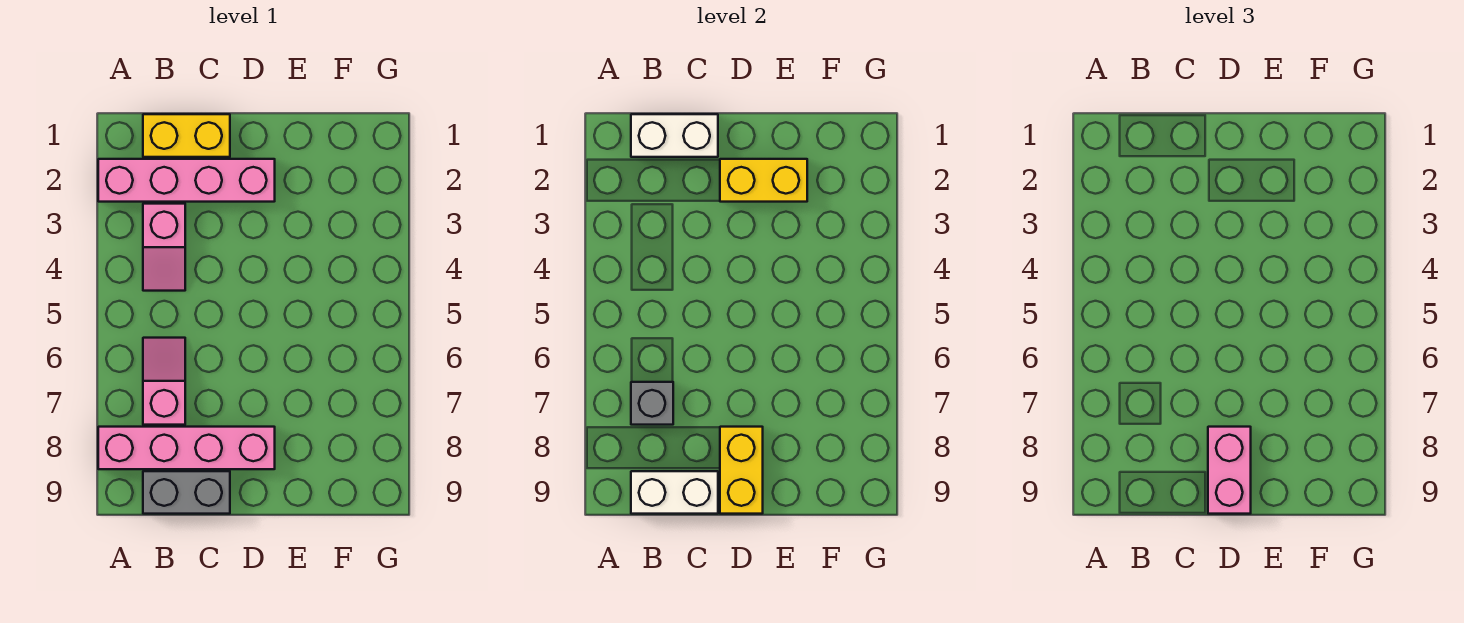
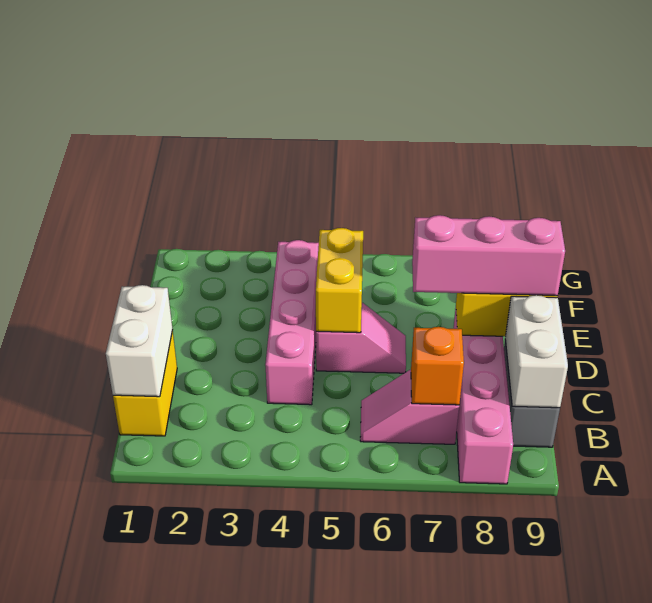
pink 1x4 brick [98,159,275,202] -> pink 1x4 brick moved to [265,240,319,405]
pink 1x2 slope [143,204,185,291] -> pink 1x2 slope moved to [316,303,406,373]
grey 1x1 brick [631,382,673,425] -> orange 1x1 brick [411,327,464,405]
yellow 1x2 brick [720,159,807,202] -> yellow 1x2 brick moved to [316,228,363,333]
pink 1x2 brick [1208,427,1251,514] -> pink 1x3 brick [412,215,565,296]

